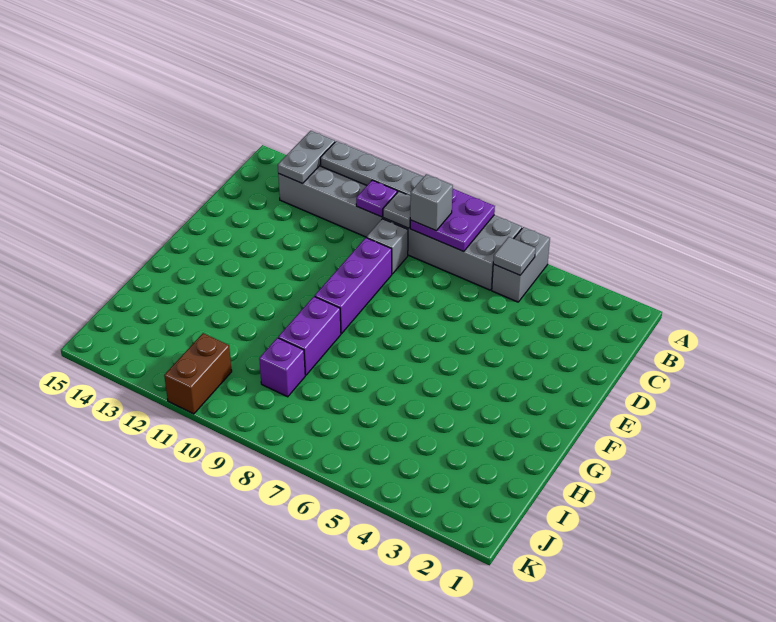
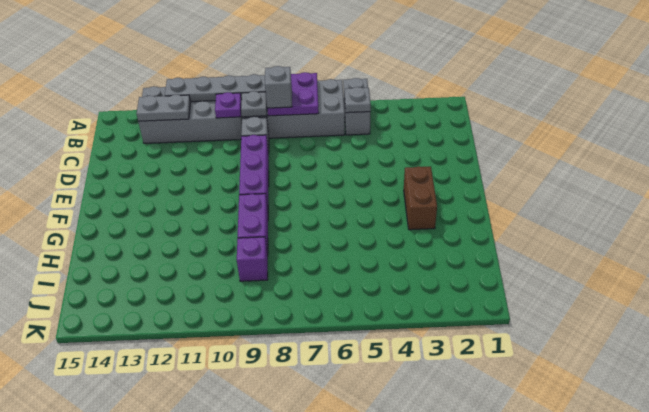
grey 1x2 plate [278,131,335,183] -> grey 1x2 plate turned to [137,95,190,121]
grey 1x1 tile [493,237,536,275] -> grey 1x1 plate [345,87,371,113]
brown 1x2 brick [164,333,232,414] -> brown 1x2 brick moved to [404,166,437,230]

